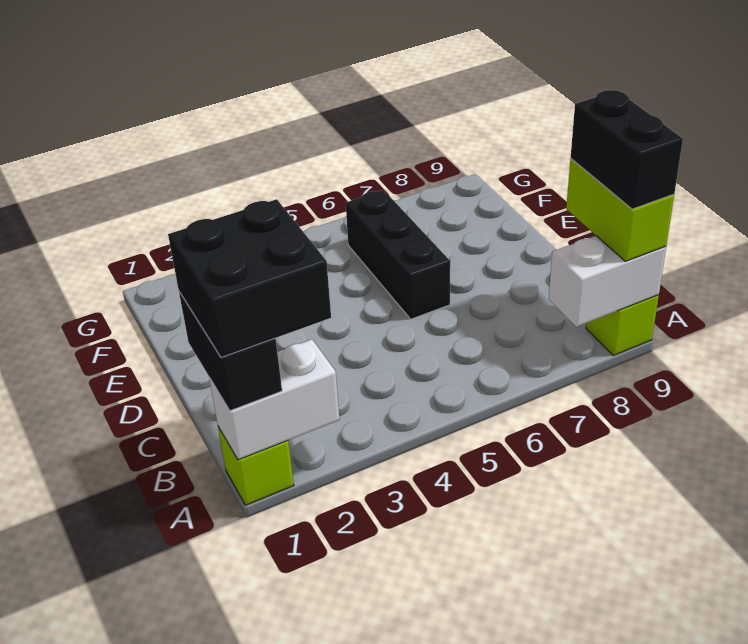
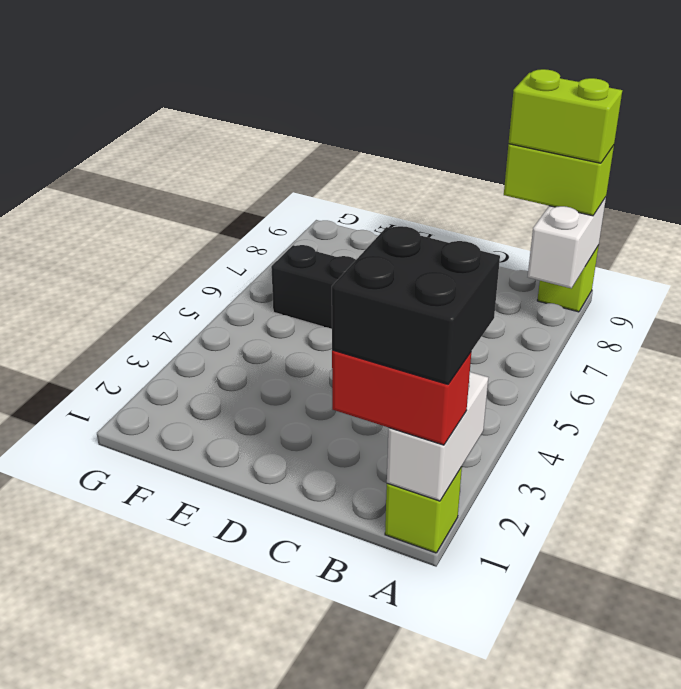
black 1x2 brick [179,292,282,411] -> red 1x2 brick [332,350,471,445]
black 1x2 brick [571,90,683,209] -> lime 1x2 brick [509,69,622,163]

